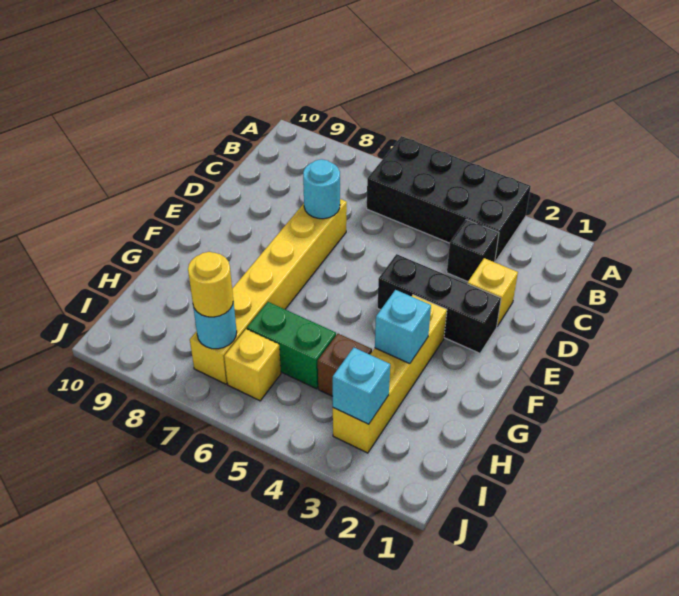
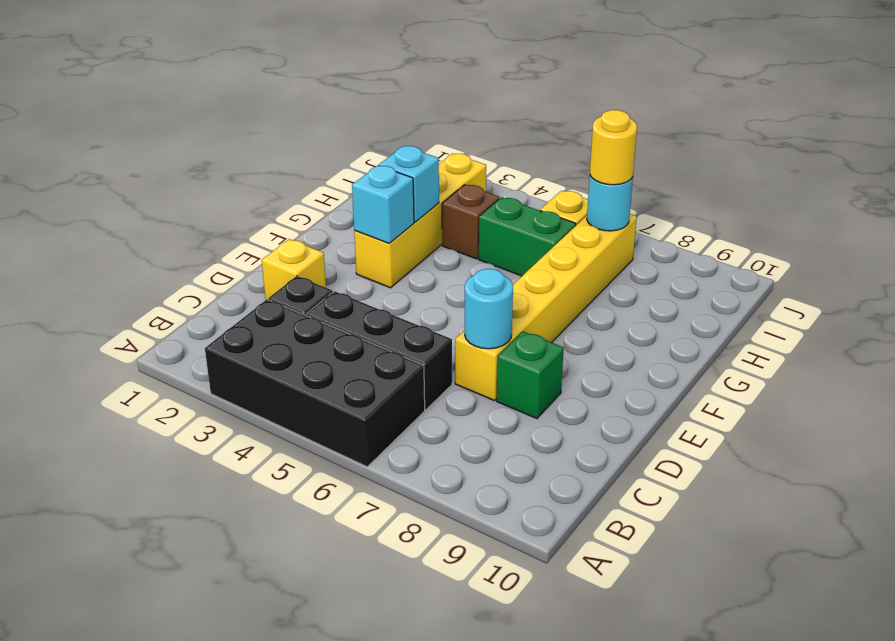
none -> green 1x1 brick [497,331,564,419]
black 1x3 brick [377,254,501,353] -> black 1x3 brick moved to [306,291,452,410]
cyan 1x1 brick [333,348,390,424] -> cyan 1x1 brick moved to [352,165,414,243]

